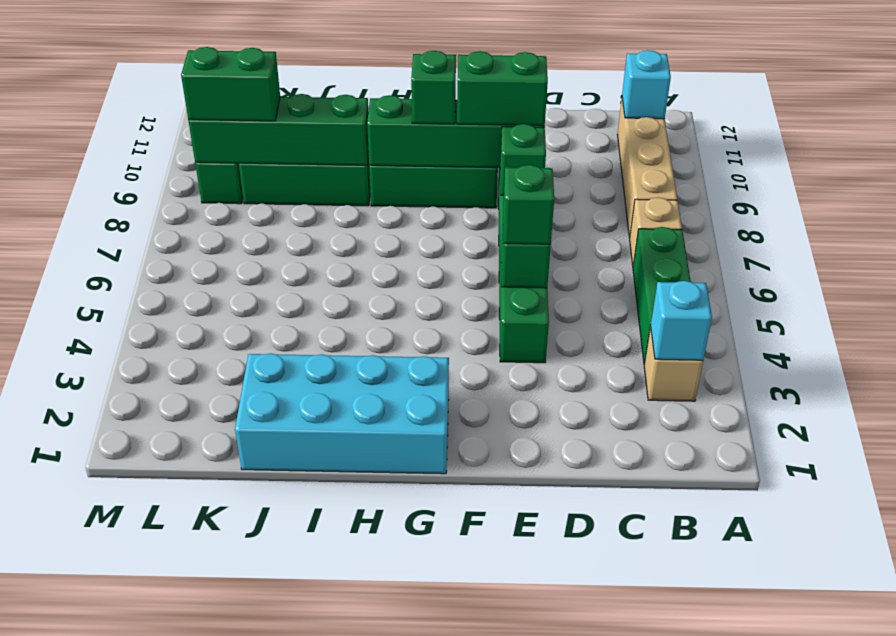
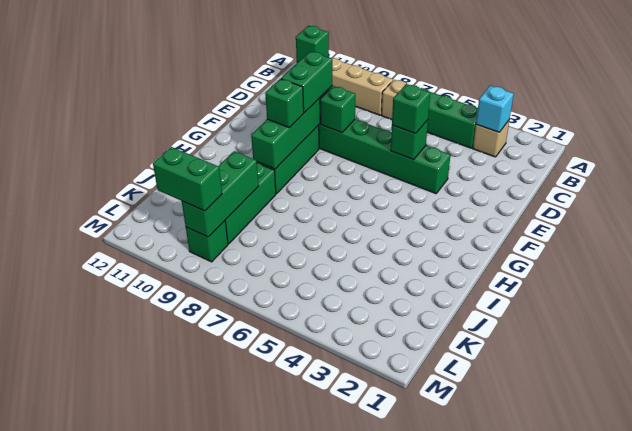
cyan 1x1 brick [622,50,671,119] -> green 1x1 brick [296,26,329,62]
cyan 2x4 brick [235,353,449,474] -> none
green 1x4 brick [188,94,369,165] -> green 1x3 brick [182,151,259,237]
green 1x2 brick [181,47,280,121] -> green 1x2 brick turned to [153,147,222,211]

